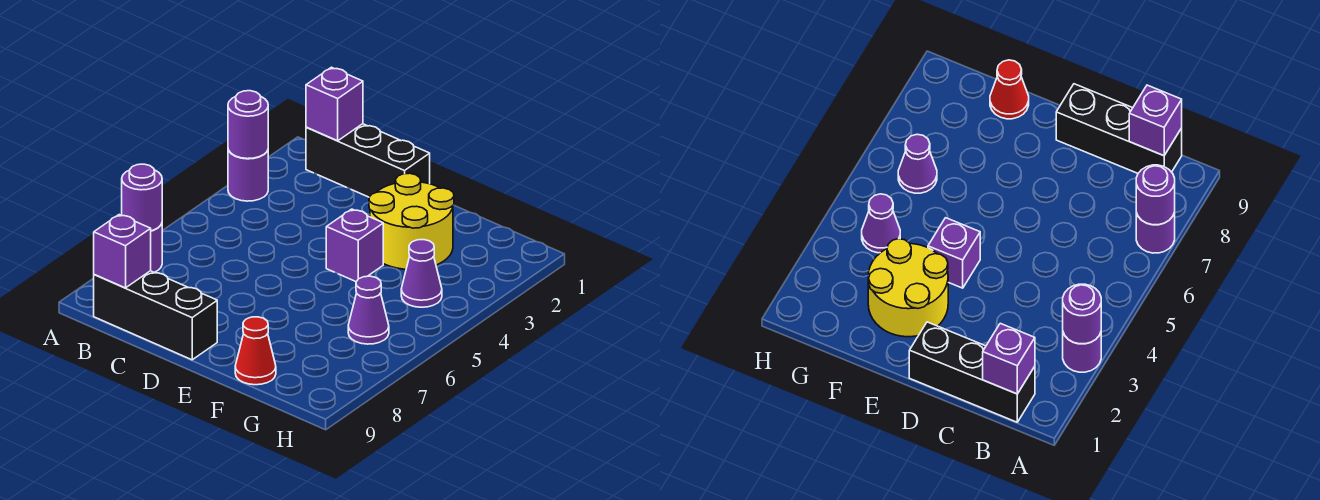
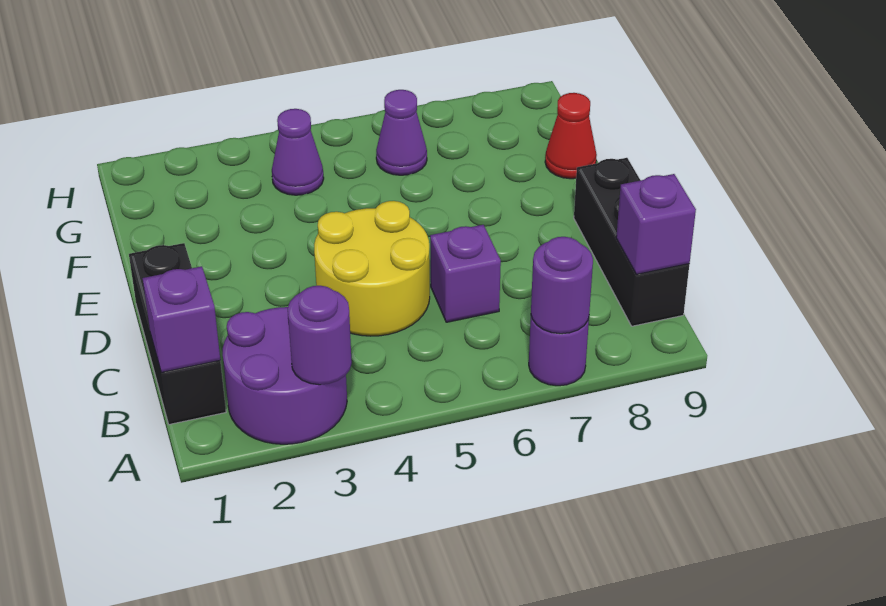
purple 1x1 round brick [228,150,268,201] -> purple 2x2 round brick [223,307,347,444]
yellow 2x2 round brick [369,173,454,269] -> yellow 2x2 round brick moved to [314,201,430,336]
purple 1x1 brick [326,209,383,282] -> purple 1x1 brick moved to [430,225,501,322]

